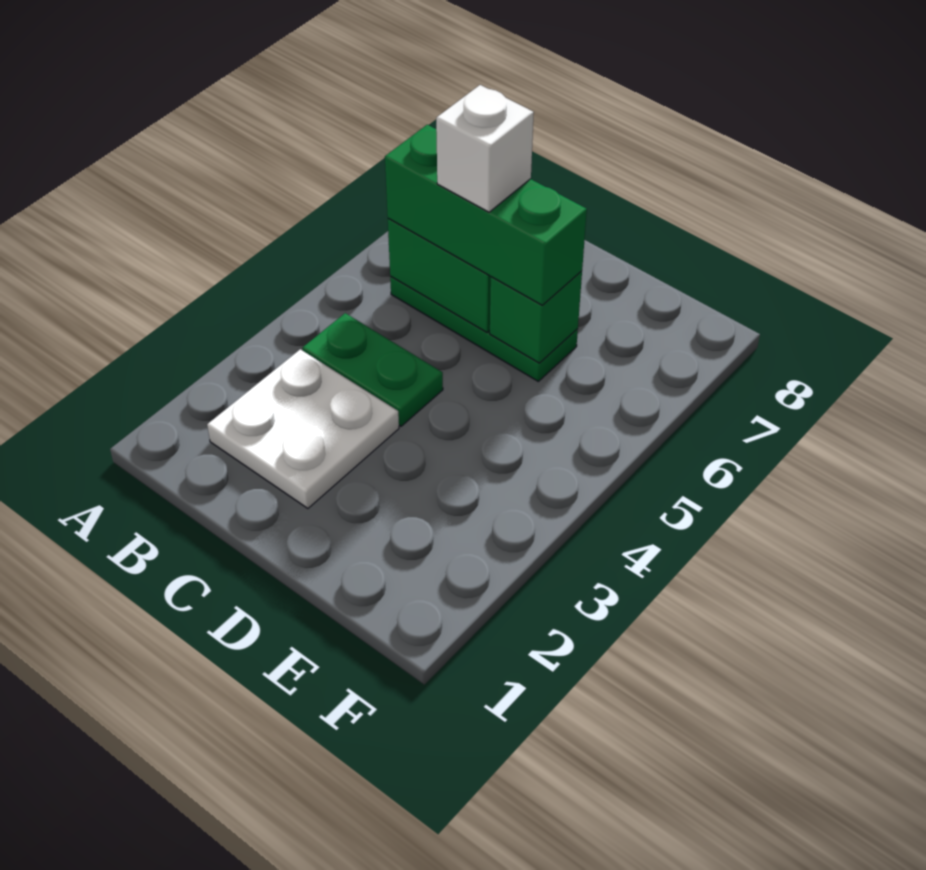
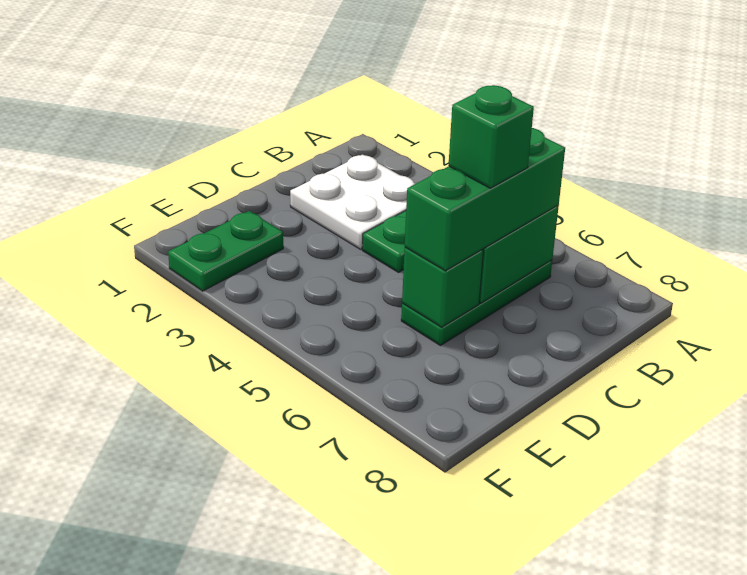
white 1x1 brick [436,85,534,212] -> green 1x1 brick [448,85,534,188]
none -> green 1x2 plate [168,211,283,291]

